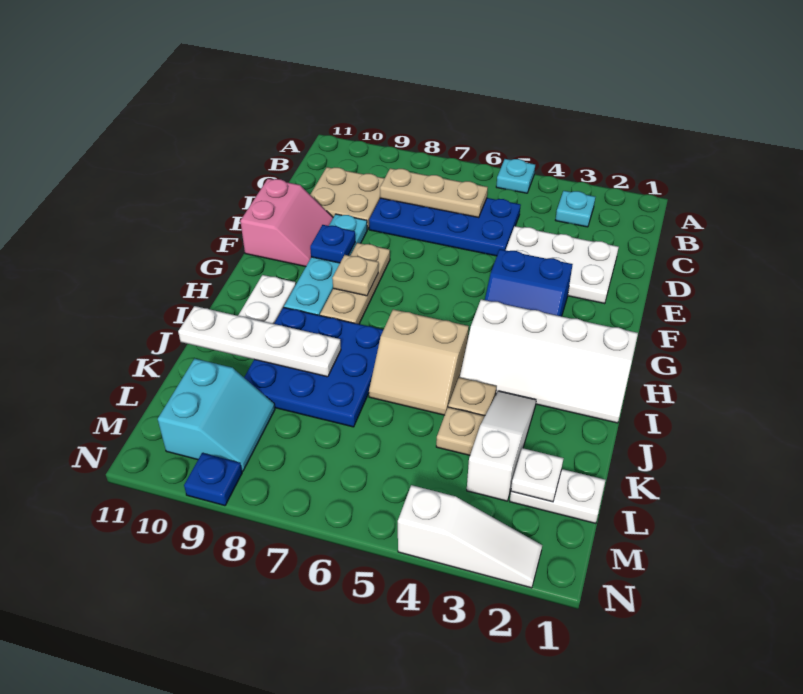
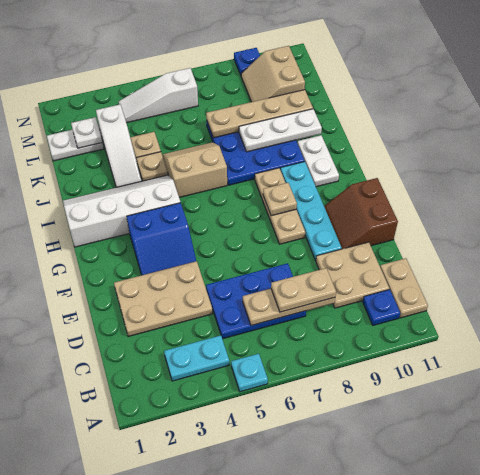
cyan 1x1 plate [556,191,595,227] -> cyan 1x2 plate [164,335,229,381]
none -> tan 1x2 plate [380,258,428,318]
blue 2x4 plate [369,198,521,256] -> blue 2x3 plate [206,263,306,339]
none -> tan 1x2 plate [271,268,336,312]
white 2x3 plate [506,226,619,304] -> tan 2x3 plate [114,261,213,337]
pink 2x2 slope [240,179,333,267] -> brown 2x2 slope [324,178,398,249]
blue 2x2 slope [485,249,573,316] -> blue 2x2 slope turned to [127,203,196,275]
blue 1x1 plate [310,225,355,263] -> blue 1x1 plate moved to [363,289,400,325]
white 1x4 plate [178,306,341,377] -> white 1x3 plate [239,109,322,152]
none -> tan 1x4 plate [206,89,313,138]
cyan 2x2 slope [158,359,275,471] -> tan 2x2 slope [241,46,305,102]
white 1x3 slope [398,485,542,588] -> white 1x3 slope moved to [119,68,198,123]

